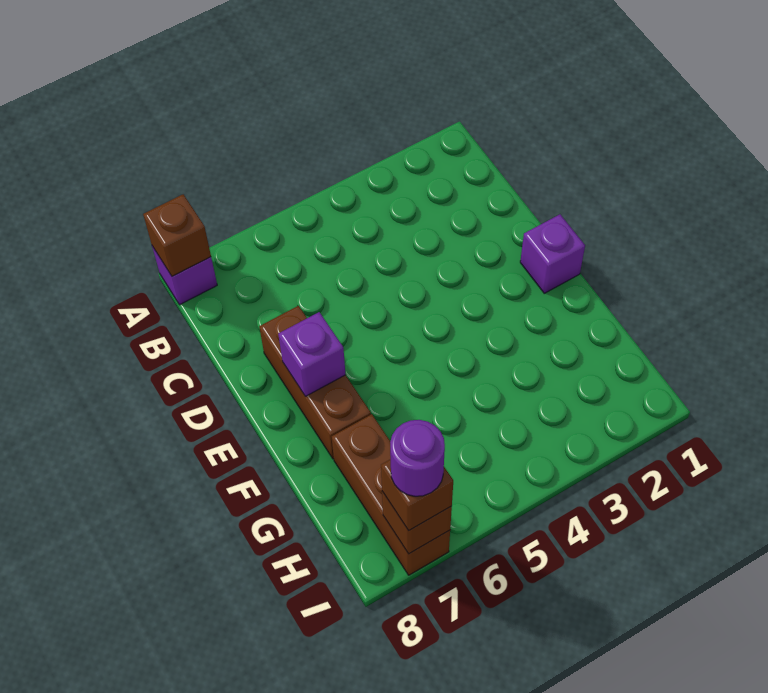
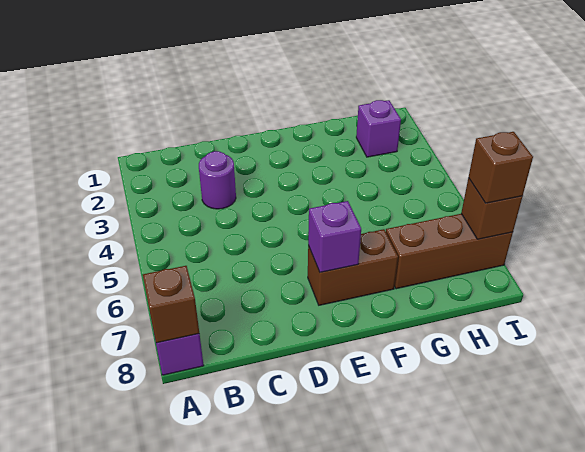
brown 1x3 brick [259,306,371,459] -> brown 1x2 brick [308,229,398,305]
purple 1x1 brick [520,214,585,293] -> purple 1x1 brick moved to [356,100,401,157]
purple 1x1 round brick [390,420,445,496] -> purple 1x1 round brick moved to [199,151,236,209]

